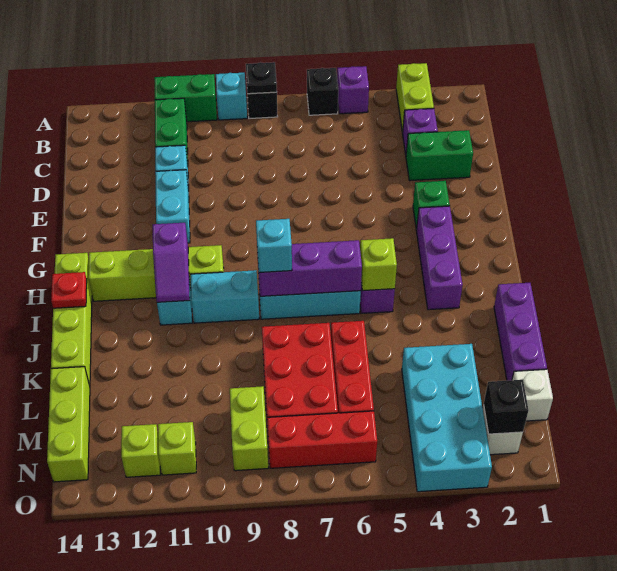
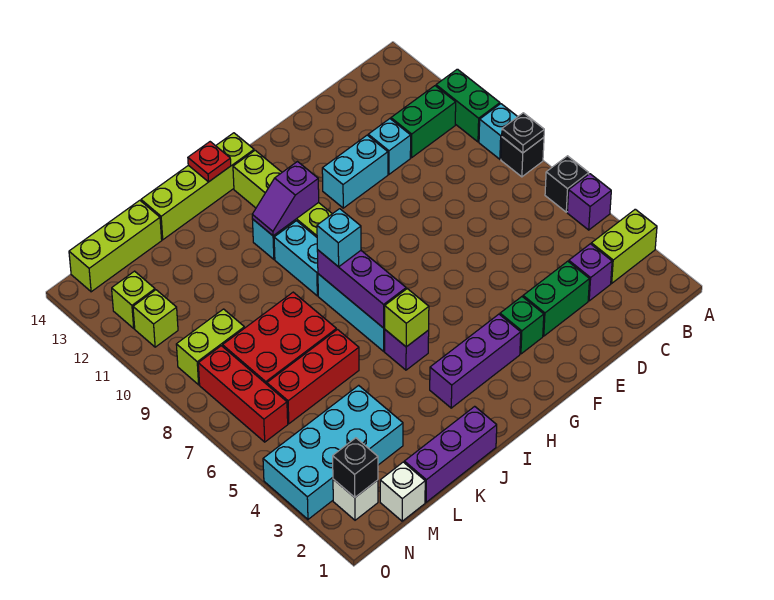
green 1x2 brick [406,130,473,181] -> green 1x2 brick turned to [523,261,589,336]

